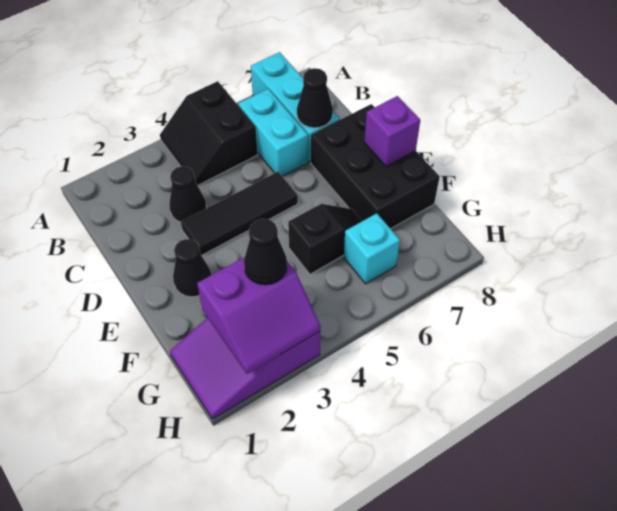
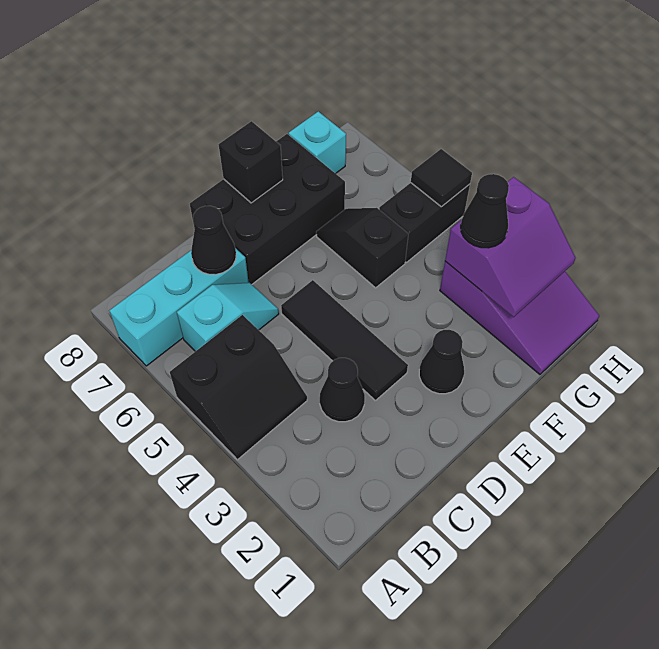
cyan 1x2 brick [238,89,308,177] -> cyan 1x2 slope [177,283,279,351]
purple 1x1 brick [364,96,420,166] -> black 1x1 brick [219,121,283,203]
purple 2x2 slope [197,257,321,374] -> purple 2x2 slope turned to [445,177,576,317]
none -> black 1x2 brick [379,183,470,262]
cyan 1x1 brick [344,213,400,284] -> cyan 1x1 brick moved to [289,112,346,174]
none -> black 1x1 tile [411,149,472,207]

